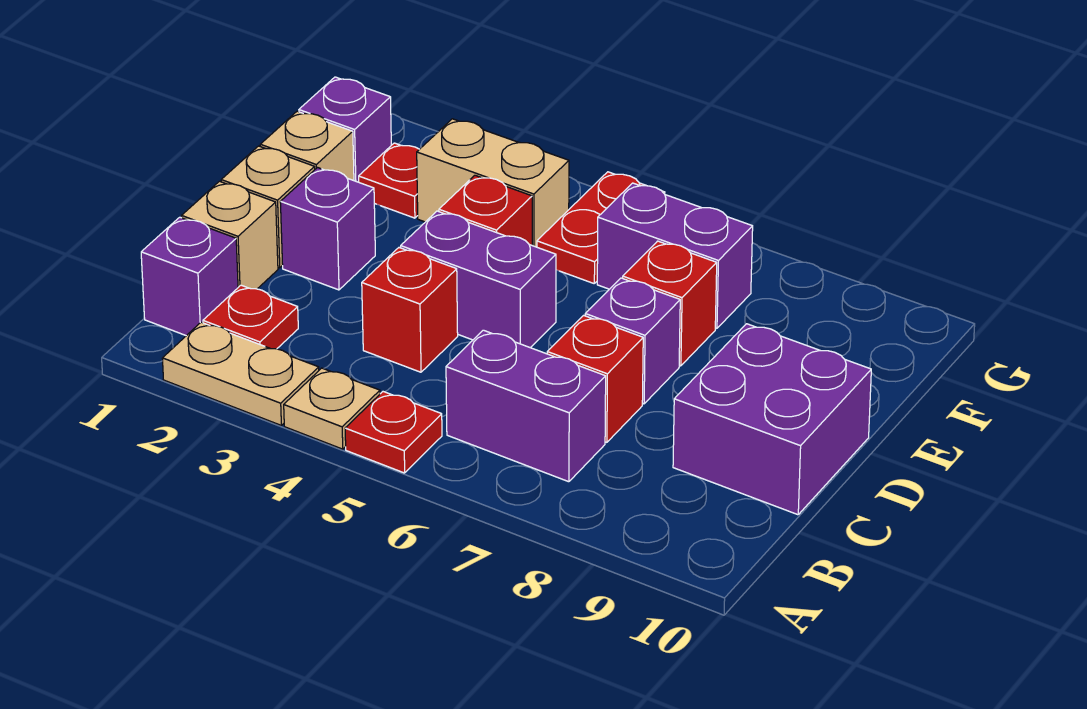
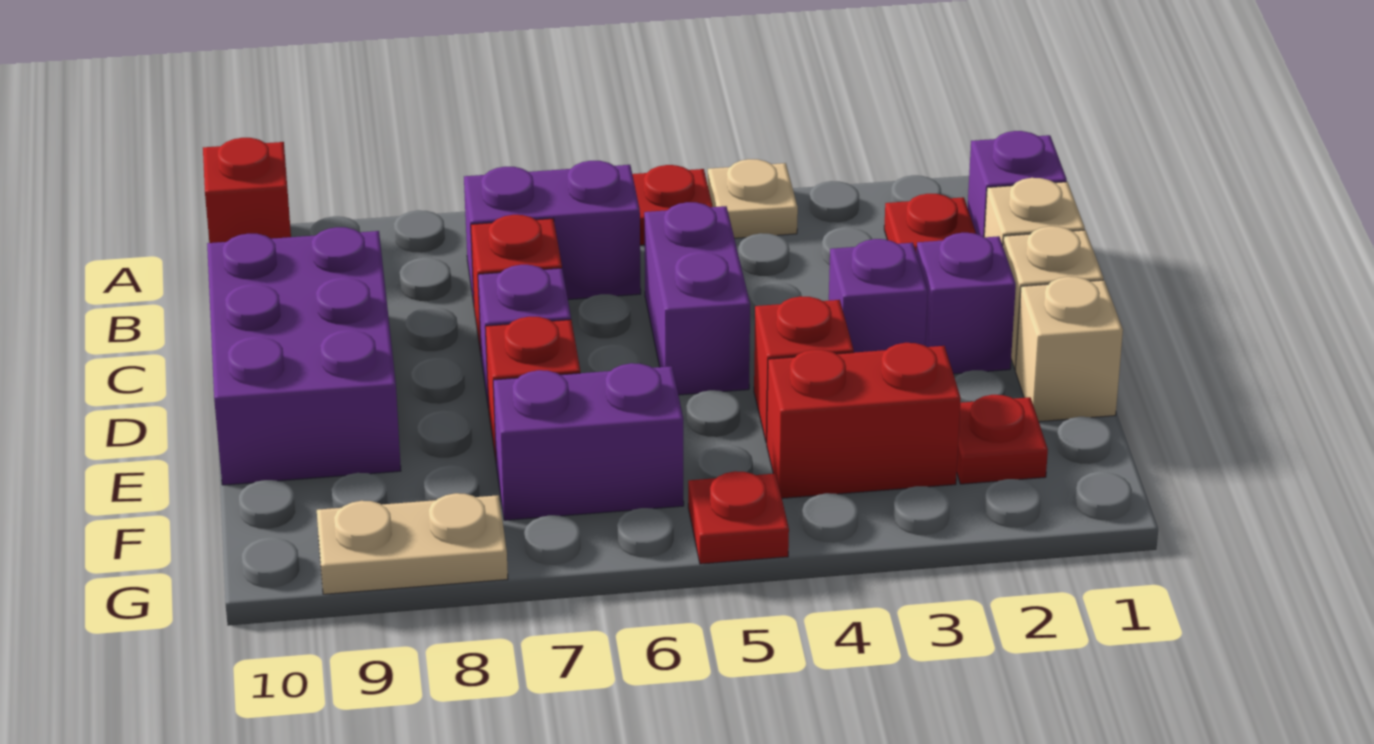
tan 1x2 plate [162,322,319,425] -> tan 1x2 plate moved to [317,493,508,594]
red 1x1 brick [362,248,458,372] -> red 1x1 brick moved to [203,138,291,243]
purple 2x2 brick [673,324,871,515] -> purple 2x3 brick [207,227,401,485]
purple 1x2 brick [401,211,556,348] -> purple 1x2 brick turned to [644,202,750,395]
purple 1x1 brick [299,77,391,182] -> purple 1x1 brick moved to [829,239,928,353]
tan 1x2 brick [417,119,569,247] -> red 1x2 brick [767,343,961,498]
red 1x2 plate [537,172,665,283] -> red 1x1 plate [688,471,789,564]

